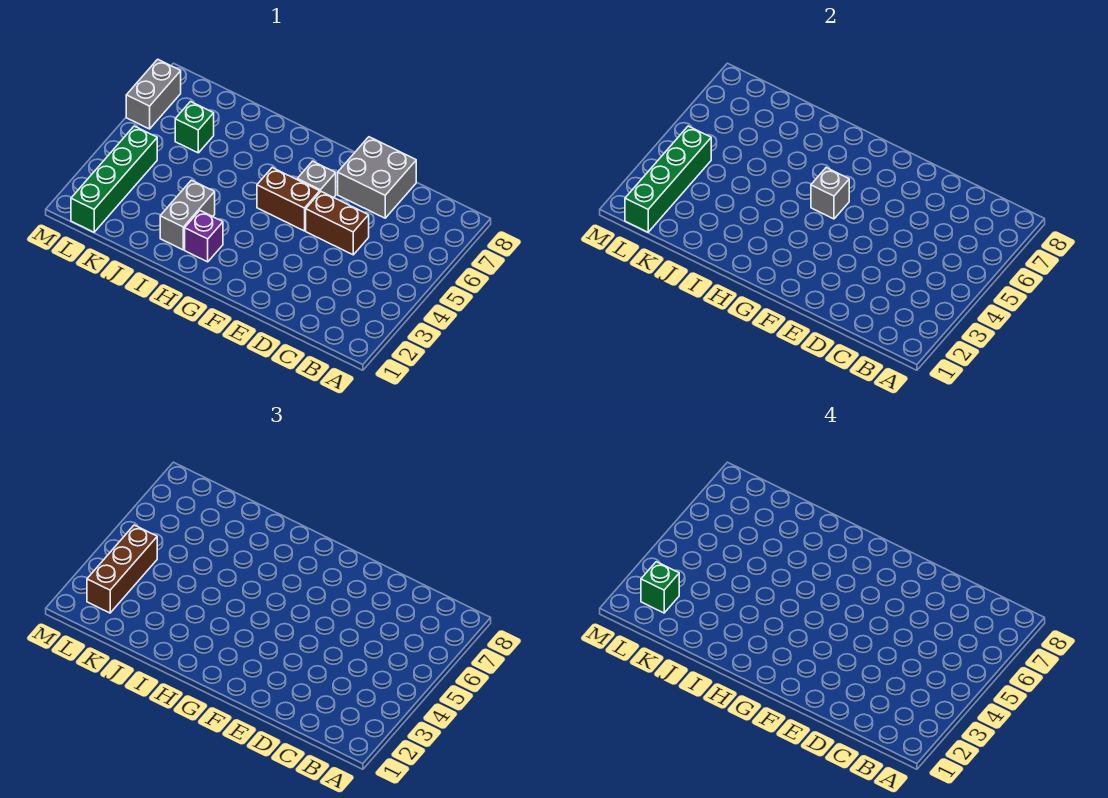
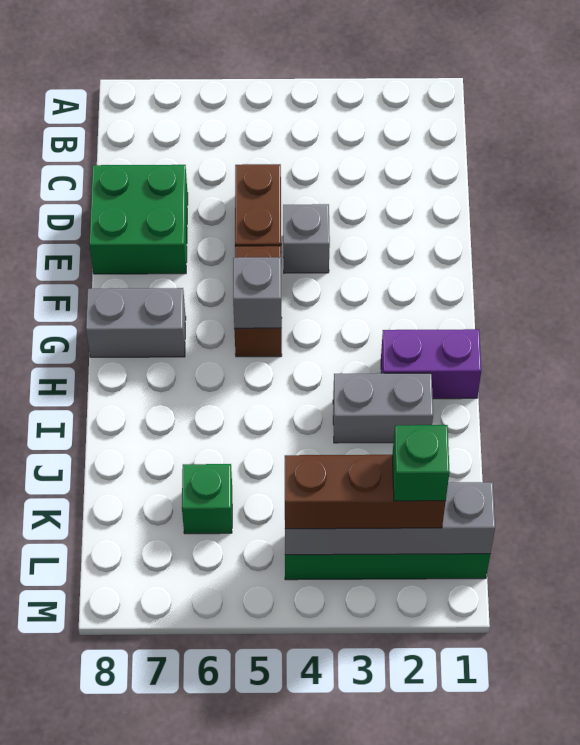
grey 2x2 brick [338,137,416,218] -> green 2x2 brick [89,165,188,274]
grey 1x1 brick [297,161,336,198] -> grey 1x1 brick moved to [283,204,330,273]
purple 1x1 brick [185,211,223,262] -> purple 1x2 brick [381,329,481,399]
green 1x4 brick [625,126,711,232] -> grey 1x4 brick [285,482,495,555]
grey 1x2 brick [126,59,181,129] -> grey 1x2 brick moved to [86,288,186,357]

